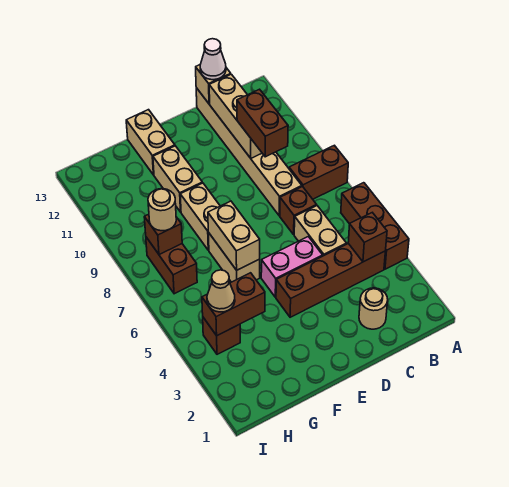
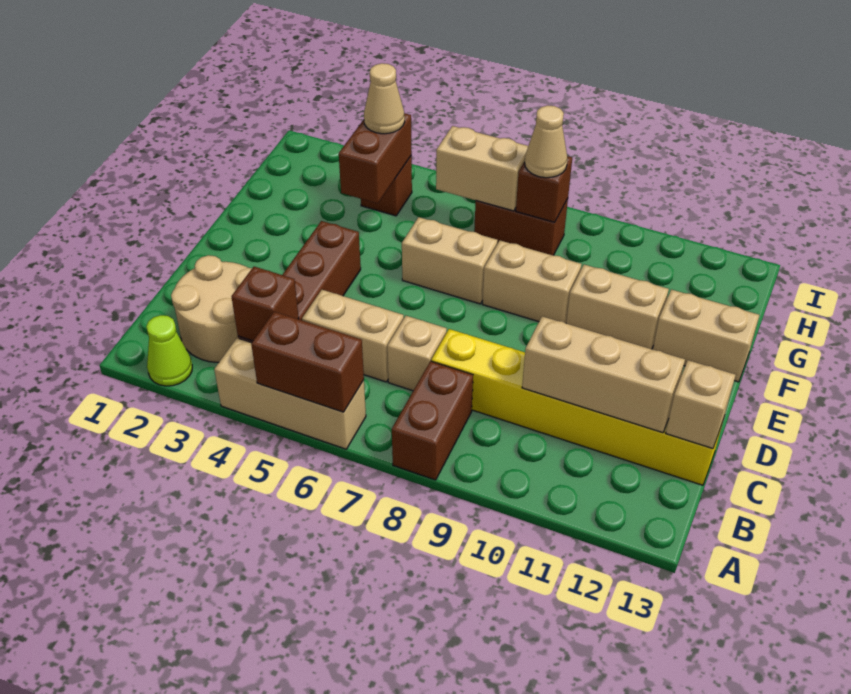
none -> lime 1x1 cone [146,315,192,386]
brown 1x3 brick [341,183,409,269] -> tan 1x3 brick [214,338,366,449]
tan 1x1 round brick [359,288,388,329] -> tan 2x2 round brick [171,255,252,362]
brown 1x1 brick [280,187,317,234] -> tan 1x1 brick [387,316,447,391]
tan 1x6 brick [196,88,302,216] -> yellow 1x6 brick [431,329,724,485]
brown 1x2 brick [237,89,288,157] -> brown 1x2 brick moved to [251,312,364,412]
white 1x1 cone [200,39,226,80] -> none
pink 1x2 brick [261,237,323,297] -> none
tan 1x2 brick [208,201,260,270] -> tan 1x2 brick moved to [436,126,528,211]
tan 1x1 round brick [148,189,176,231] -> tan 1x1 cone [525,105,568,178]

